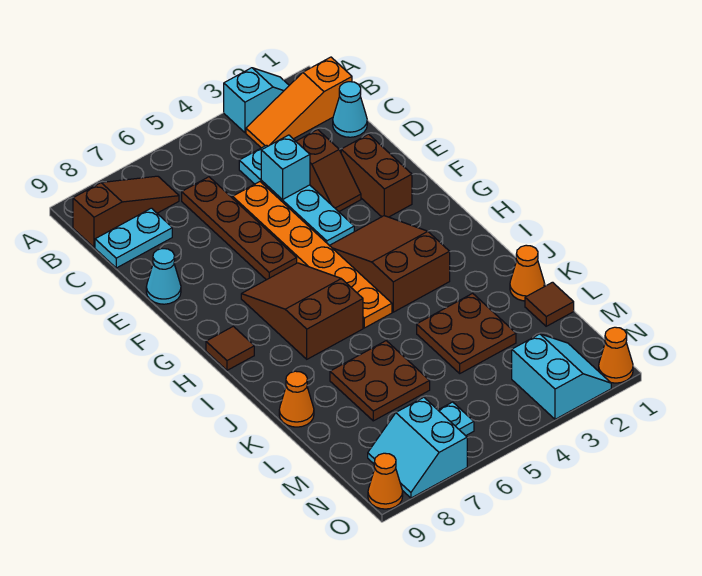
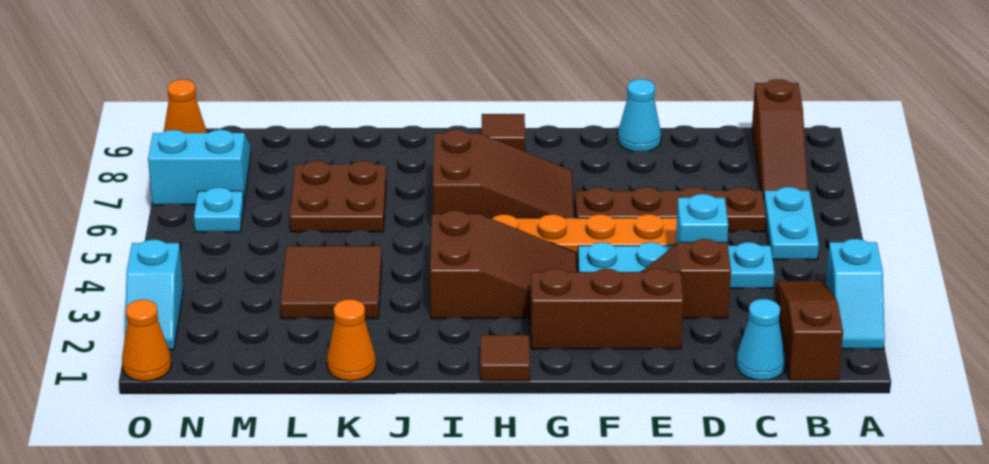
orange 1x3 slope [246,57,352,148] -> brown 1x3 slope [776,281,843,381]
cyan 1x2 plate [95,208,172,268] -> cyan 1x2 plate moved to [764,187,819,260]
brown 1x2 brick [341,134,412,217] -> brown 1x3 brick [531,269,683,349]
brown 2x2 plate [417,293,516,373] -> brown 2x2 tile [280,246,382,319]
orange 1x1 cone [279,371,314,427] -> none
brown 1x1 tile [525,282,574,326] -> brown 1x1 tile moved to [480,335,530,381]
cyan 2x2 slope [512,334,611,419] -> cyan 1x2 slope [125,240,183,350]

